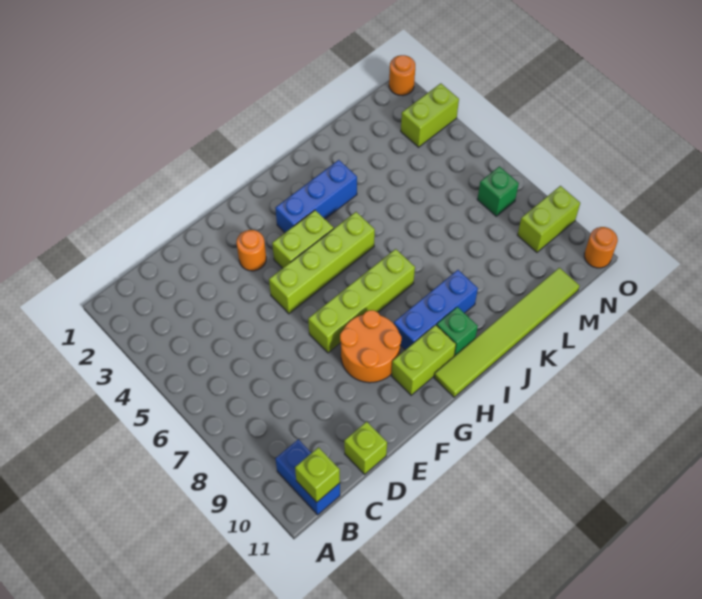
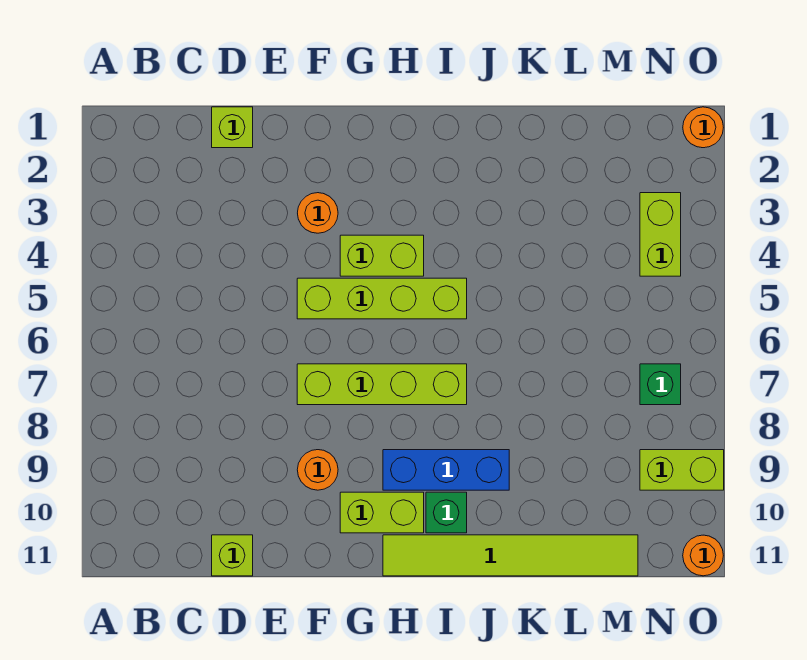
blue 1x2 brick [276,439,340,515] -> none
lime 1x1 brick [295,447,340,502] -> lime 1x1 brick moved to [212,107,253,148]
orange 2x2 round brick [340,310,401,383] -> orange 1x1 round brick [297,450,338,490]
blue 1x3 brick [275,160,357,233] -> none
lime 1x2 brick [401,83,459,147] -> lime 1x2 brick turned to [640,193,681,276]

